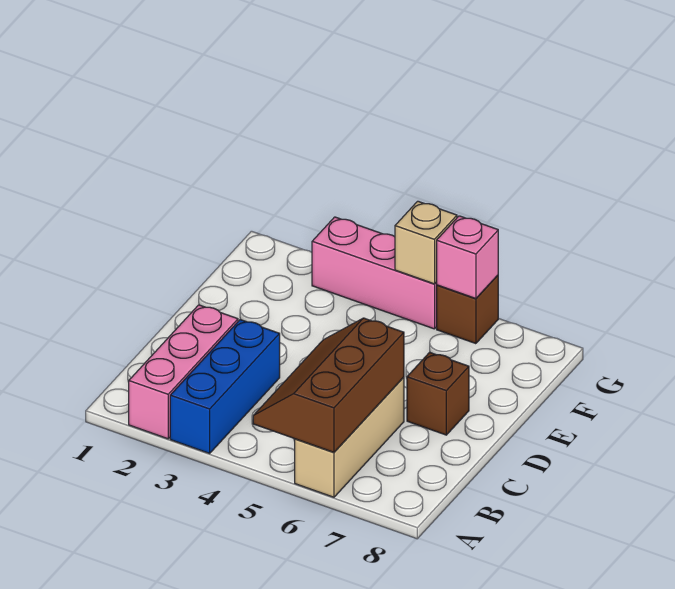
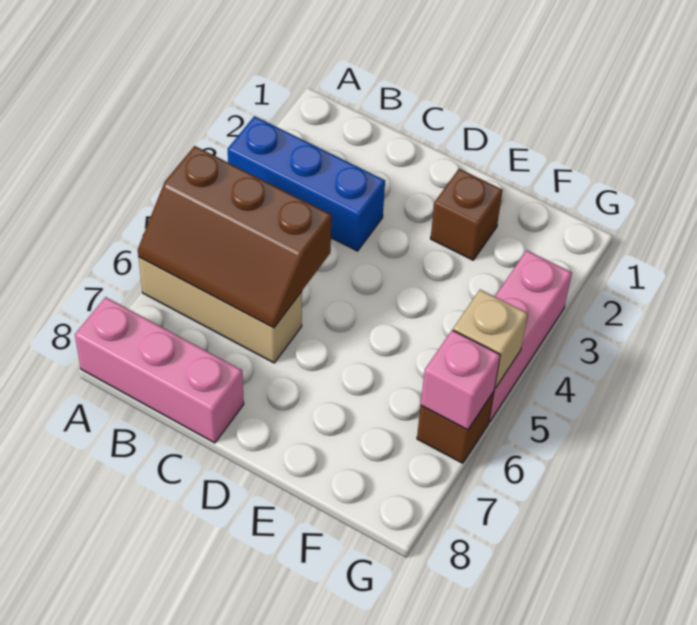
pink 1x3 brick [129,305,238,439] -> pink 1x3 brick moved to [75,297,244,443]
brown 2x3 slope [253,318,404,452] -> brown 2x3 slope turned to [138,146,332,328]
brown 1x1 brick [407,352,469,435] -> brown 1x1 brick moved to [431,169,503,260]

